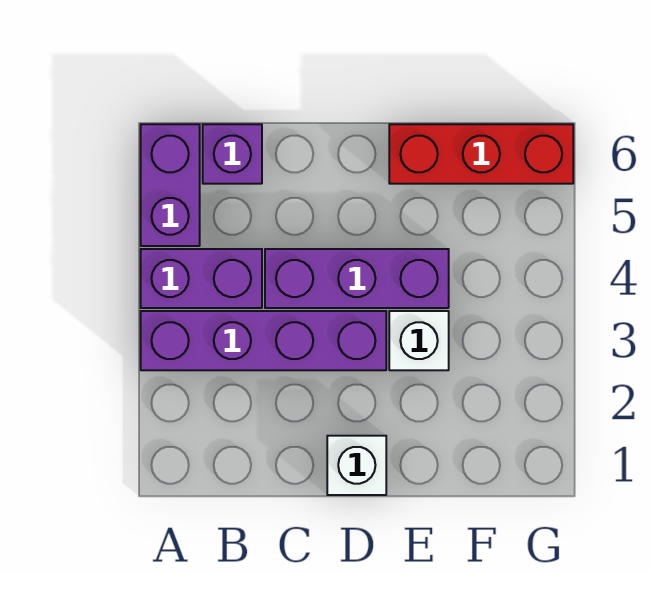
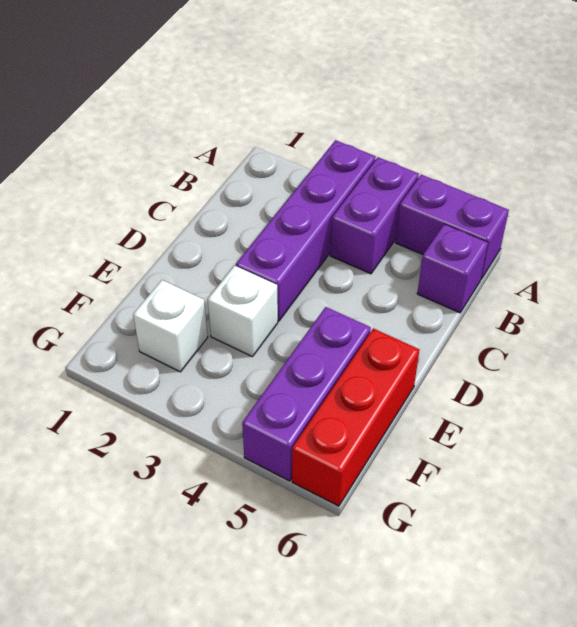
purple 1x3 brick [265,249,449,308] -> purple 1x3 brick moved to [242,307,371,481]
white 1x1 brick [327,436,386,495] -> white 1x1 brick moved to [133,280,208,372]

